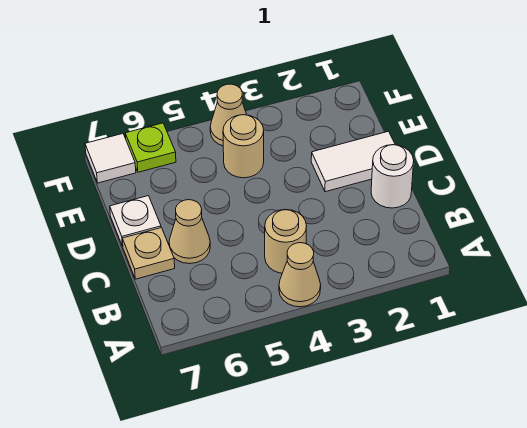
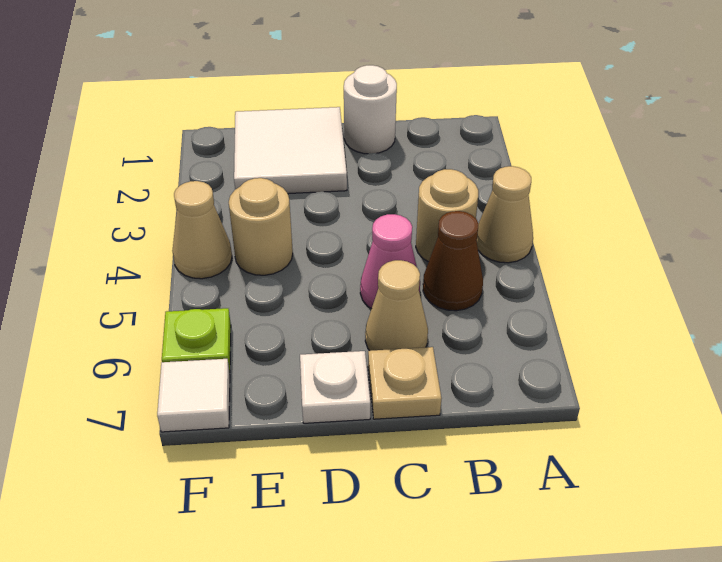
none -> brown 1x1 cone [423,211,483,311]
none -> pink 1x1 cone [360,214,420,309]
white 1x2 tile [311,131,395,192] -> white 2x2 tile [234,107,347,194]

